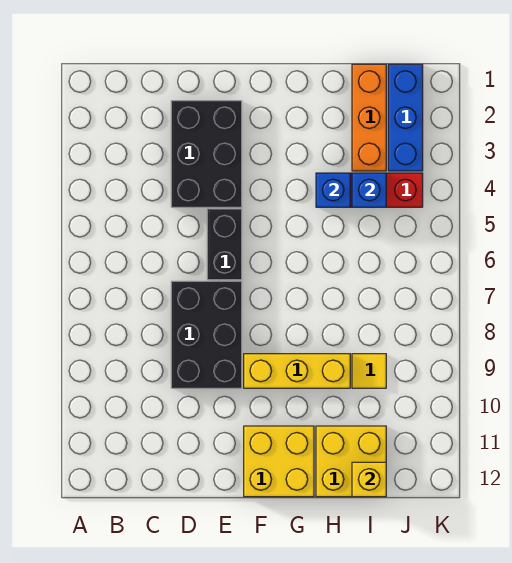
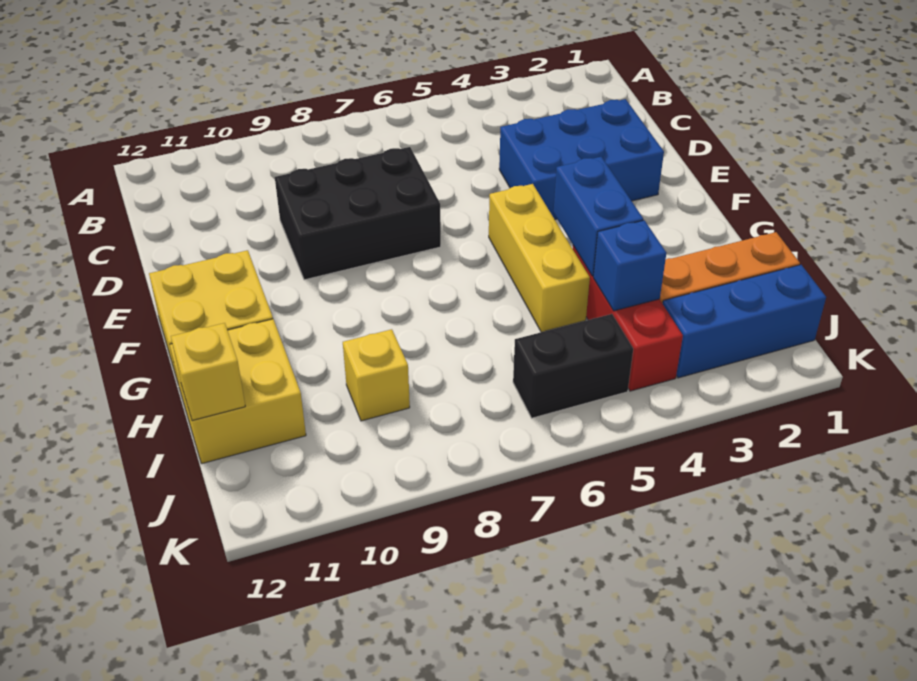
black 2x3 brick [171,101,242,207] -> blue 2x3 brick [499,99,664,219]
black 1x2 brick [207,209,242,280] -> black 1x2 brick moved to [513,314,633,418]
yellow 1x3 brick [244,354,350,388] -> yellow 1x3 brick moved to [489,184,590,332]
blue 1x1 brick [316,173,350,207] -> blue 1x2 brick [554,157,643,276]
yellow 1x1 tile [352,354,386,388] -> yellow 1x1 brick [343,329,410,421]

